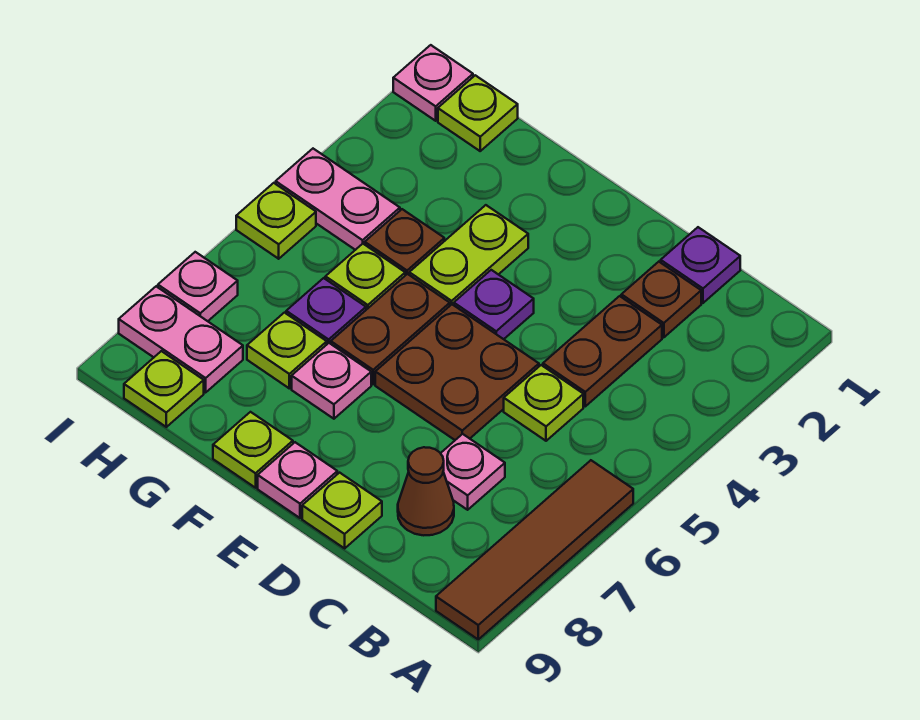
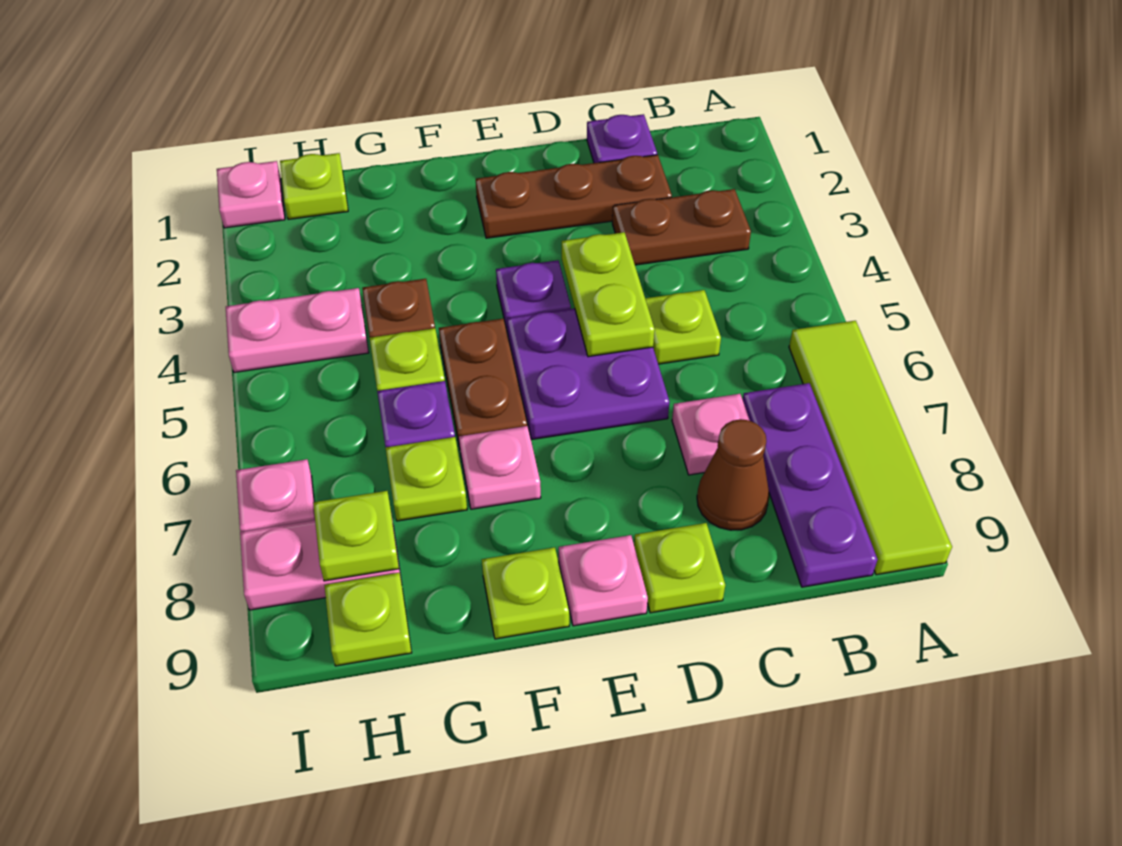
brown 1x4 tile [436,460,633,639] -> lime 1x4 tile [789,321,952,575]
none -> purple 1x3 plate [743,383,878,587]
brown 1x1 plate [621,262,701,338] -> brown 1x3 plate [476,155,672,238]
brown 1x2 plate [543,296,662,406] -> brown 1x2 plate turned to [612,189,751,265]
brown 2x2 plate [375,305,539,440] -> purple 2x2 plate [507,308,669,440]
lime 1x2 plate [409,205,528,305] -> lime 1x2 plate moved to [562,232,655,357]
lime 1x1 plate [236,183,316,259] -> lime 1x1 plate moved to [313,491,399,581]

